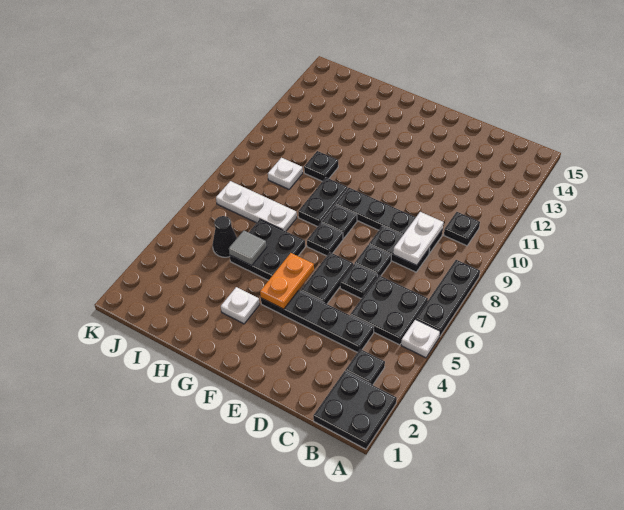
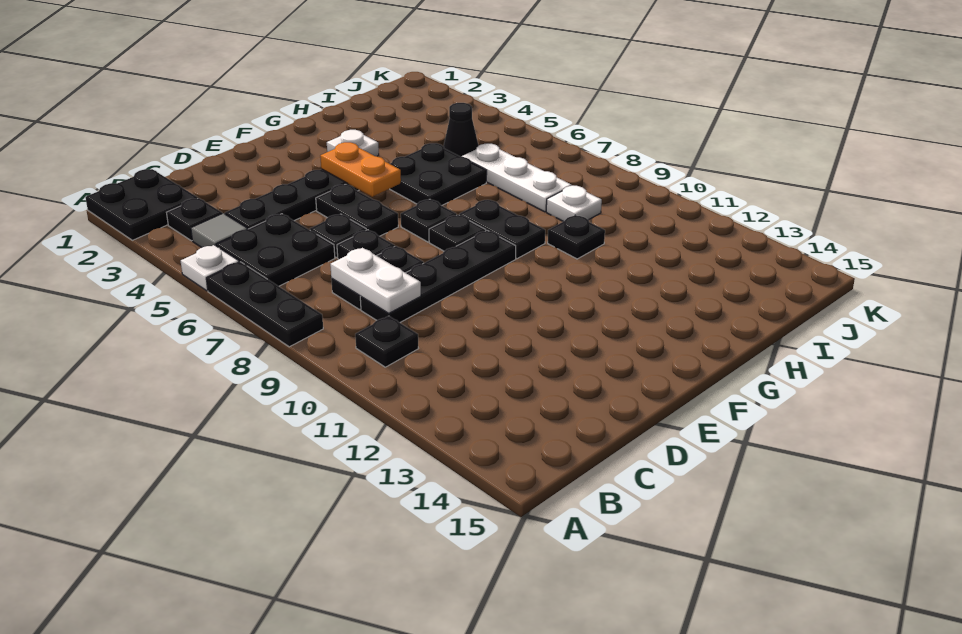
grey 1x1 tile [229,231,266,266] -> grey 1x1 tile moved to [191,213,247,248]
white 1x3 plate [216,181,297,231] -> white 1x3 plate turned to [462,144,572,212]

